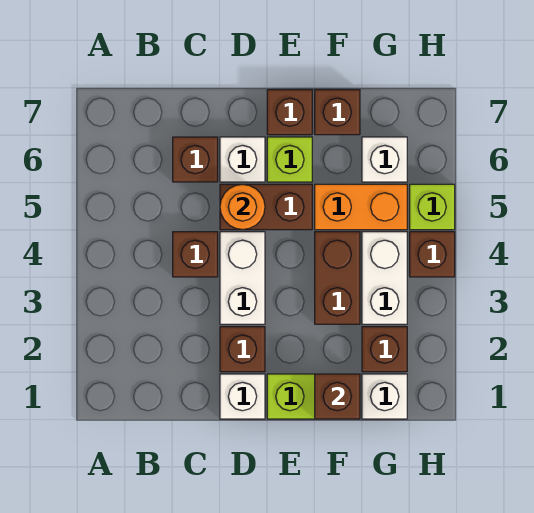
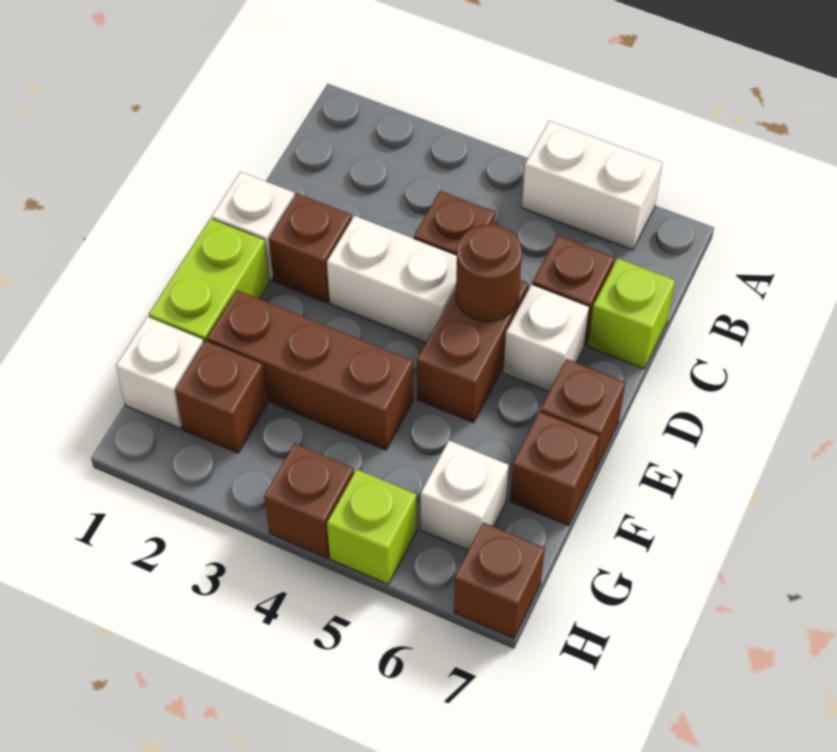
orange 1x1 round brick [220,184,265,230] -> brown 1x1 round brick [456,224,522,321]
lime 1x1 brick [267,137,312,182] -> lime 1x1 brick moved to [588,258,675,369]
brown 1x1 brick [315,374,360,419] -> brown 1x1 brick moved to [454,522,545,638]
brown 1x2 brick [315,232,360,324] -> brown 1x3 brick [207,290,413,450]
orange 1x2 brick [315,184,407,230] -> none
white 1x2 brick [362,232,407,324] -> white 1x2 brick moved to [522,121,662,250]

